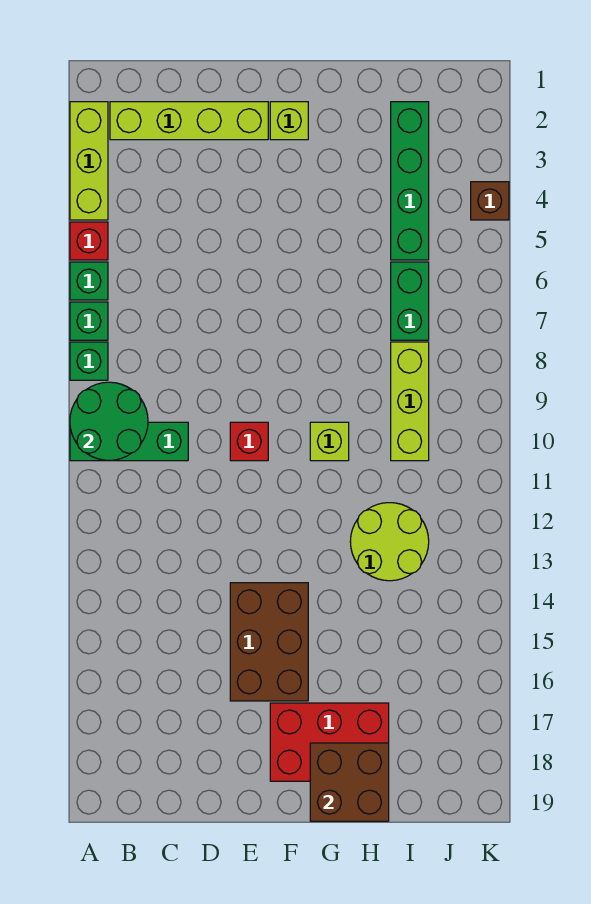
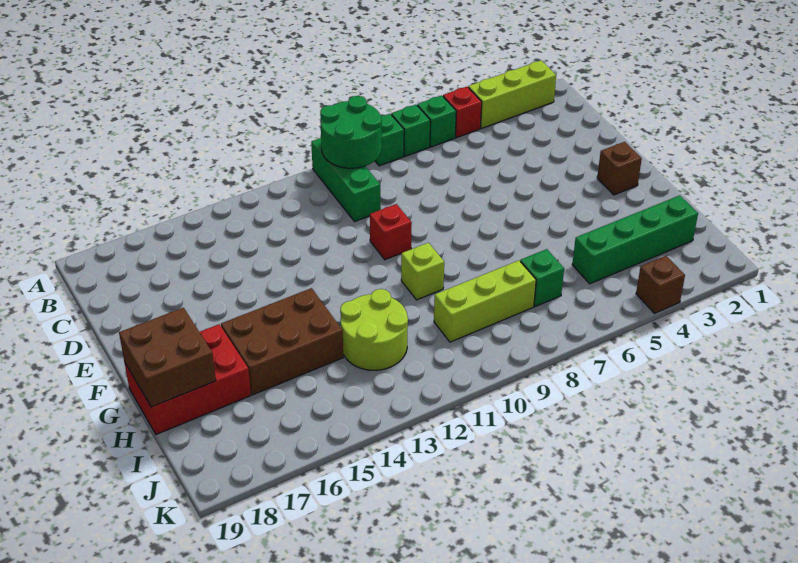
lime 1x4 brick [110,102,268,140] -> none
brown 2x3 brick [230,583,308,701] -> brown 2x3 brick moved to [221,288,343,395]
lime 1x1 brick [270,102,308,140] -> brown 1x1 brick [597,142,642,195]
red 2x3 brick [270,703,389,781] -> red 2x3 brick turned to [124,324,251,434]
green 1x2 brick [391,262,429,340] -> green 1x1 brick [520,249,564,307]

